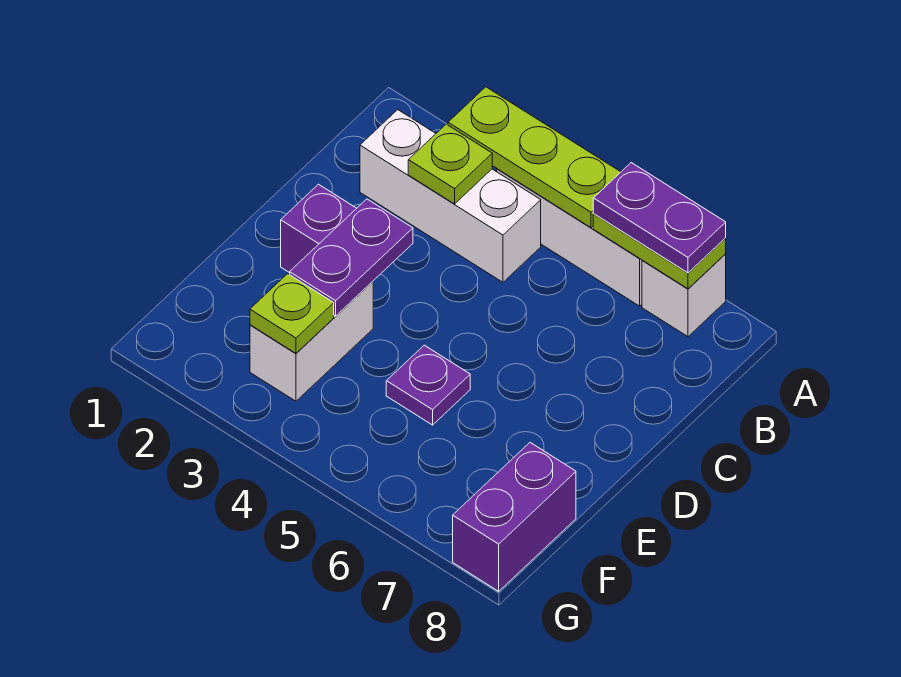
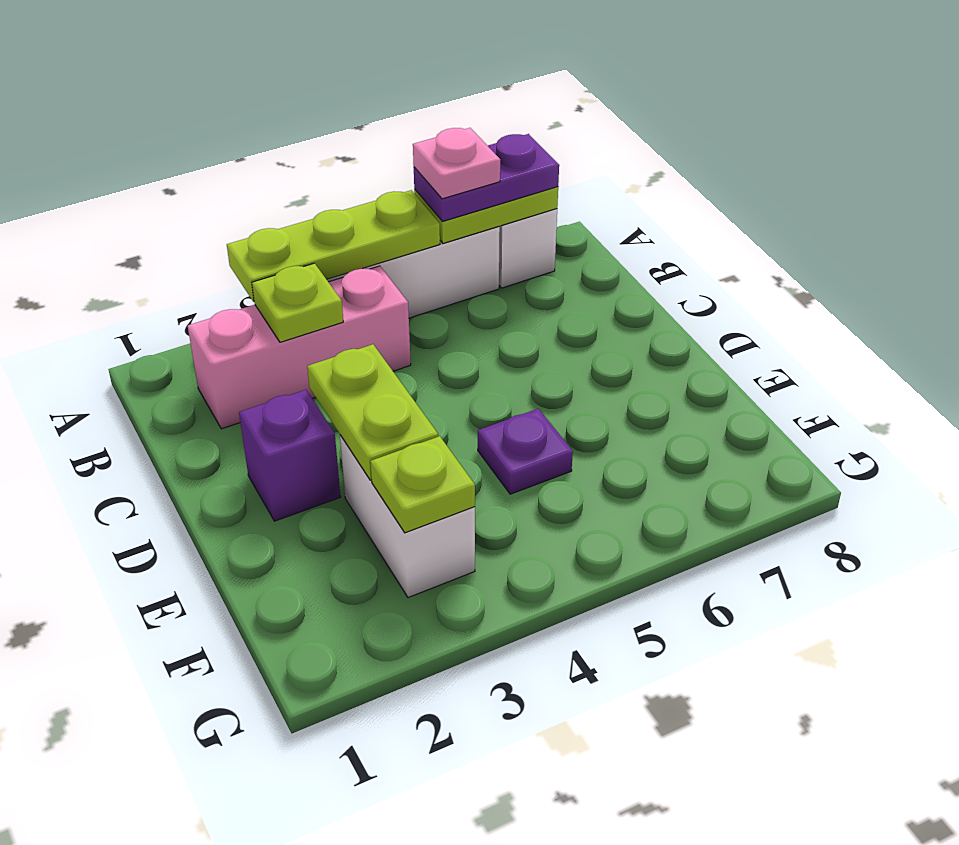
none -> pink 1x1 plate [413,128,500,199]
white 1x3 brick [360,110,541,282] -> pink 1x3 brick [188,266,411,429]
purple 1x2 plate [290,199,413,316] -> lime 1x2 plate [307,344,438,480]
purple 1x2 brick [453,443,576,591] -> none

